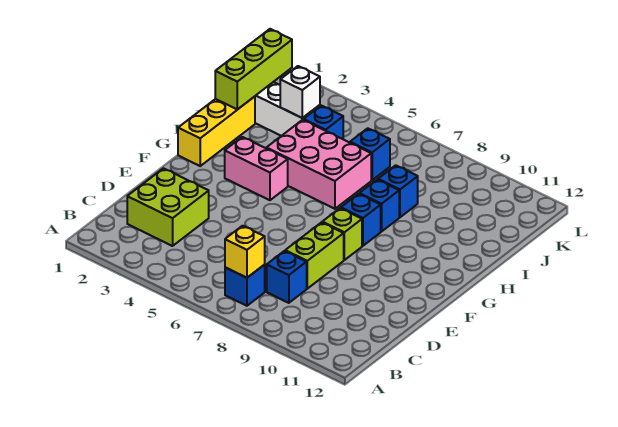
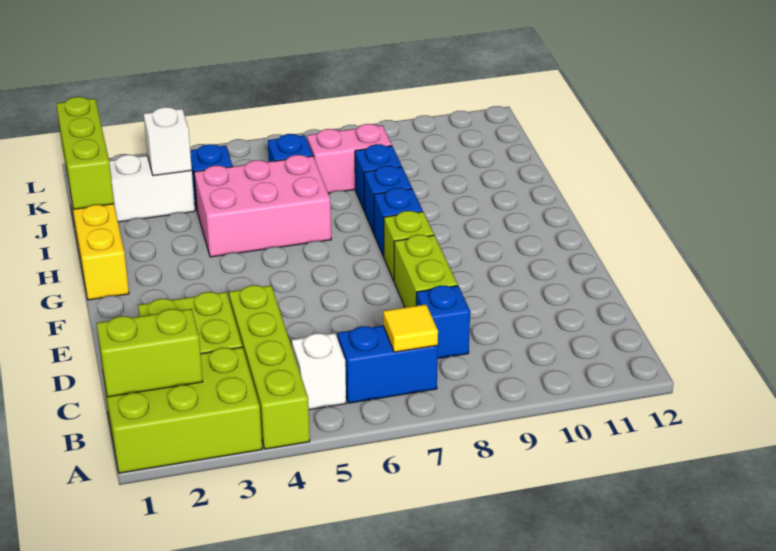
none -> lime 2x3 brick [103,347,262,473]
none -> lime 1x4 brick [229,285,310,449]
none -> lime 1x2 brick [97,309,203,397]
none -> white 1x1 brick [292,333,346,410]
blue 1x1 brick [225,265,265,306] -> blue 1x2 brick [338,326,438,403]
yellow 1x1 brick [225,226,265,278] -> yellow 1x1 tile [383,304,438,352]
pink 1x2 brick [225,137,288,200] -> pink 1x2 brick moved to [307,124,392,193]

